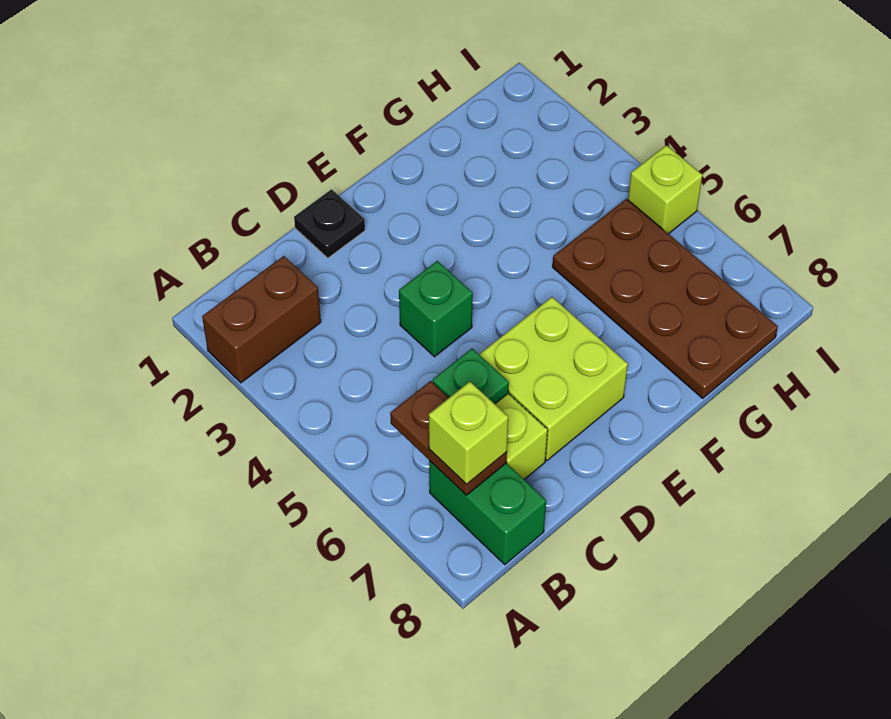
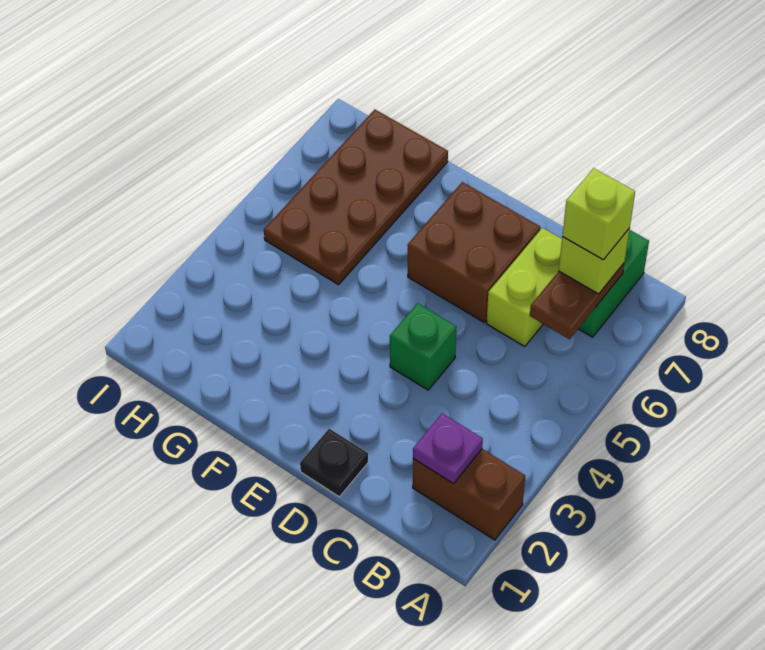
none -> purple 1x1 plate [413,413,483,484]
green 1x1 plate [433,349,509,404] -> none
lime 2x2 brick [479,297,628,460] -> brown 2x2 brick [408,182,540,323]
lime 1x1 brick [628,145,702,234] -> lime 1x1 brick moved to [562,168,635,260]

